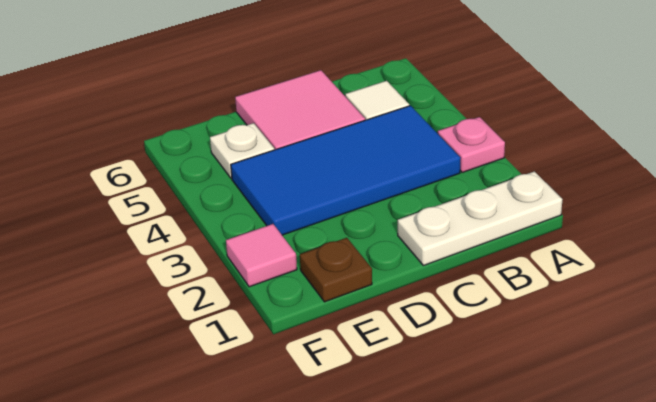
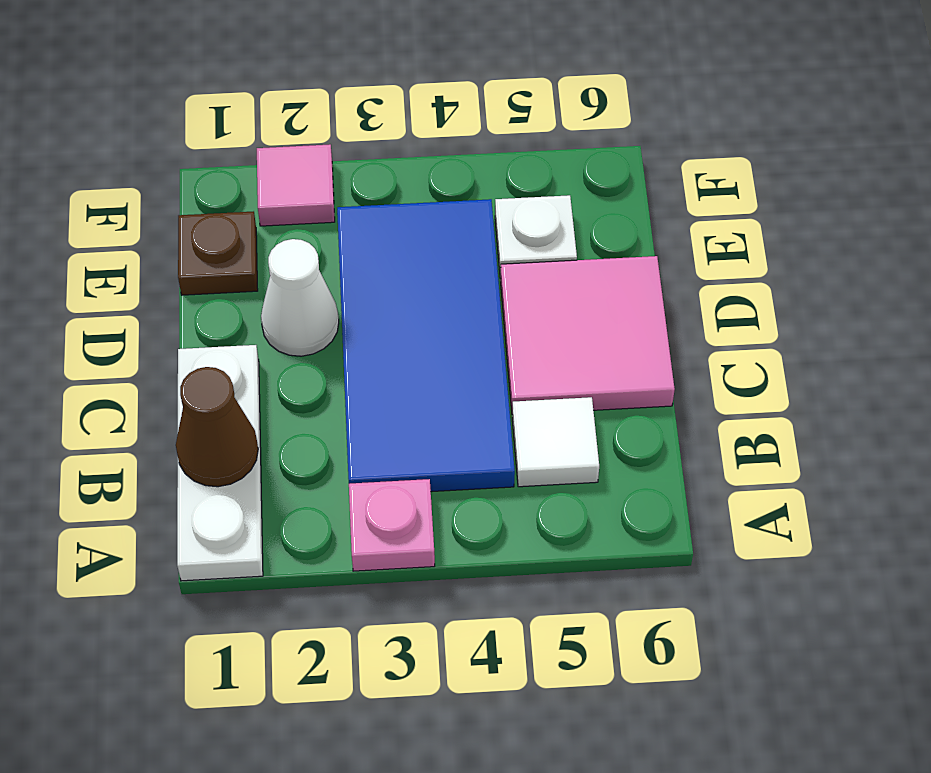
none -> brown 1x1 cone [176,367,258,487]
none -> white 1x1 cone [261,239,339,356]

